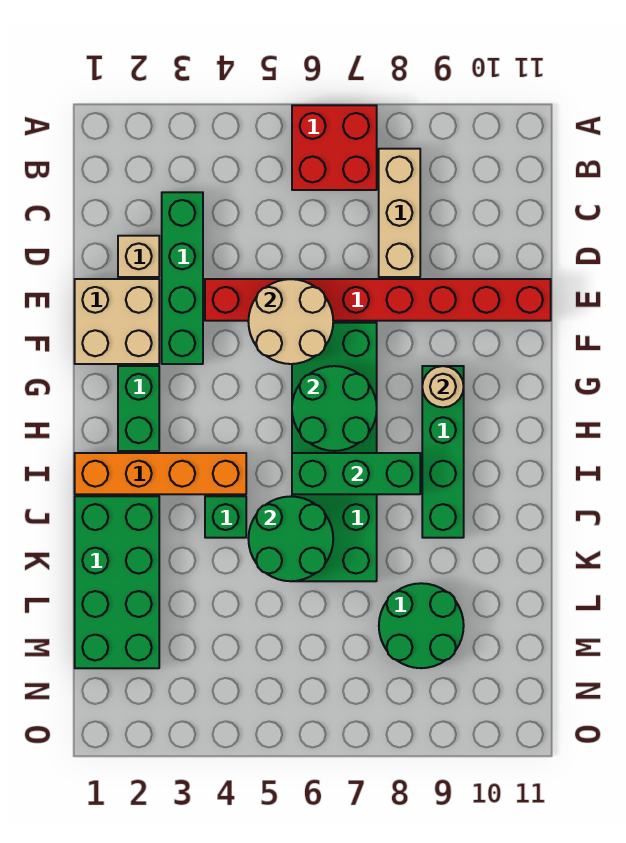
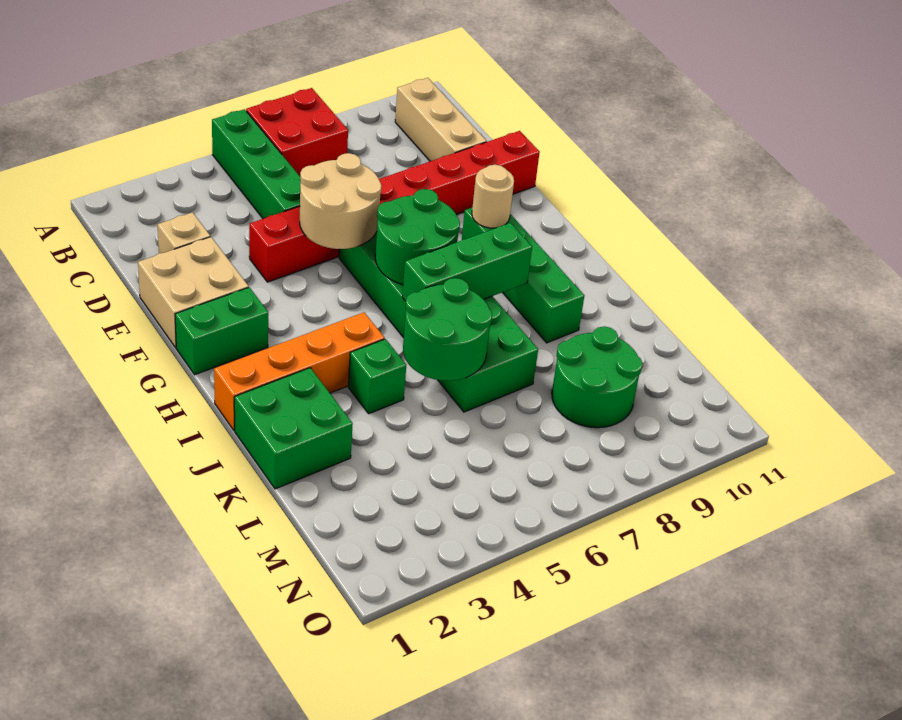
tan 1x3 brick [379,149,420,277] -> tan 1x3 brick moved to [395,78,487,161]
green 1x4 brick [162,192,203,364] -> green 1x4 brick moved to [212,109,301,219]
green 1x2 brick [118,366,159,451] -> green 1x2 brick turned to [175,287,268,375]
green 2x4 brick [75,496,159,668] -> green 2x2 brick [234,368,353,489]

